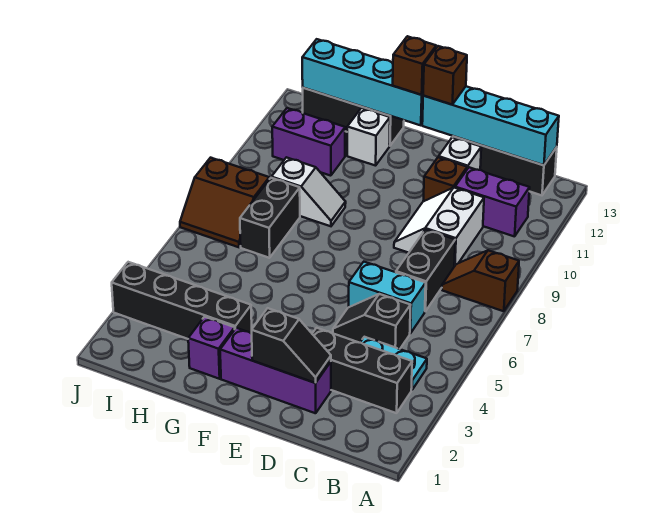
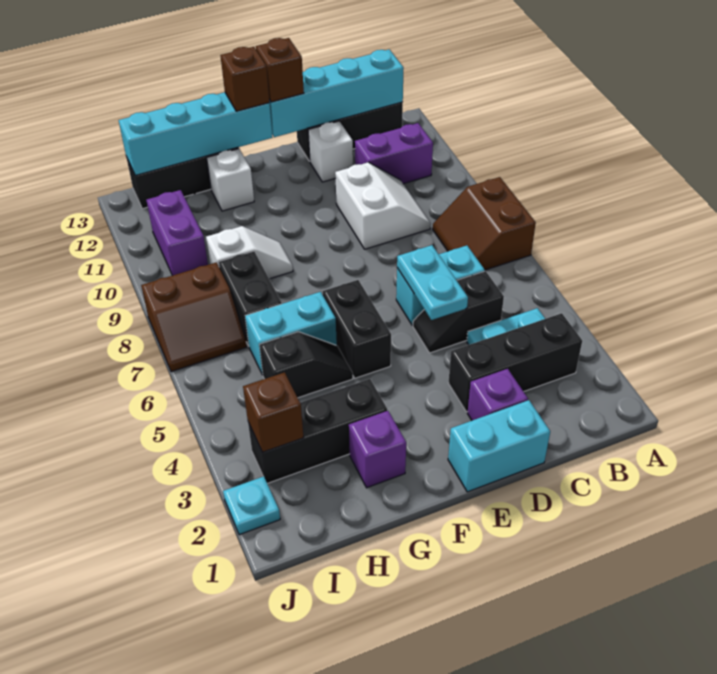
brown 1x2 slope [442,250,519,311] -> brown 2x2 slope [433,177,536,270]
black 1x2 brick [396,229,455,311] -> black 1x2 brick moved to [323,280,391,378]
white 2x2 slope [394,187,484,266] -> white 2x2 slope turned to [335,162,431,249]
none -> cyan 1x2 brick [448,400,550,492]
purple 1x3 brick [220,328,331,413] -> purple 1x1 brick [467,369,528,420]
black 1x2 slope [252,308,331,383] -> black 1x2 slope moved to [259,332,353,398]
none -> cyan 1x2 plate [397,245,468,320]
brown 1x1 brick [423,157,467,201] -> brown 1x1 brick moved to [243,372,304,452]
black 1x4 brick [112,262,252,339] -> black 1x3 brick [248,379,387,483]
none -> cyan 1x2 brick [245,292,337,375]
purple 1x2 brick [272,108,345,176] -> purple 1x2 brick turned to [147,190,208,275]
none -> cyan 1x1 plate [223,476,280,535]

